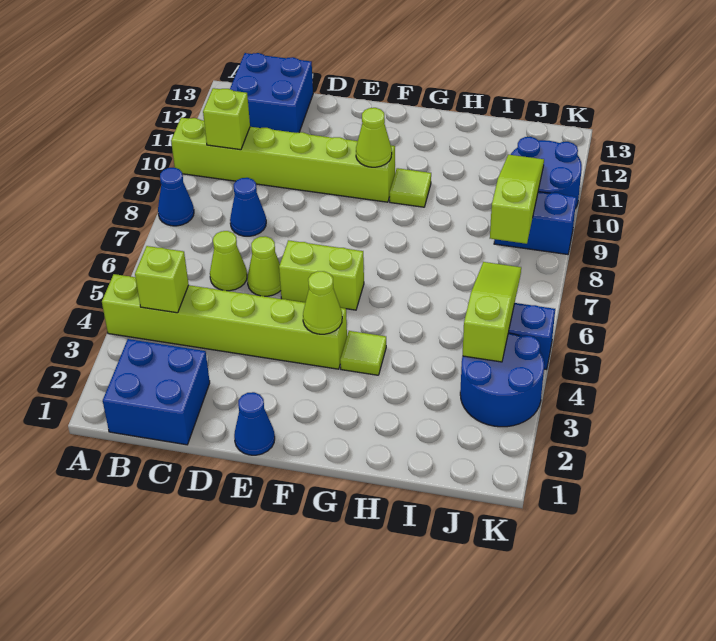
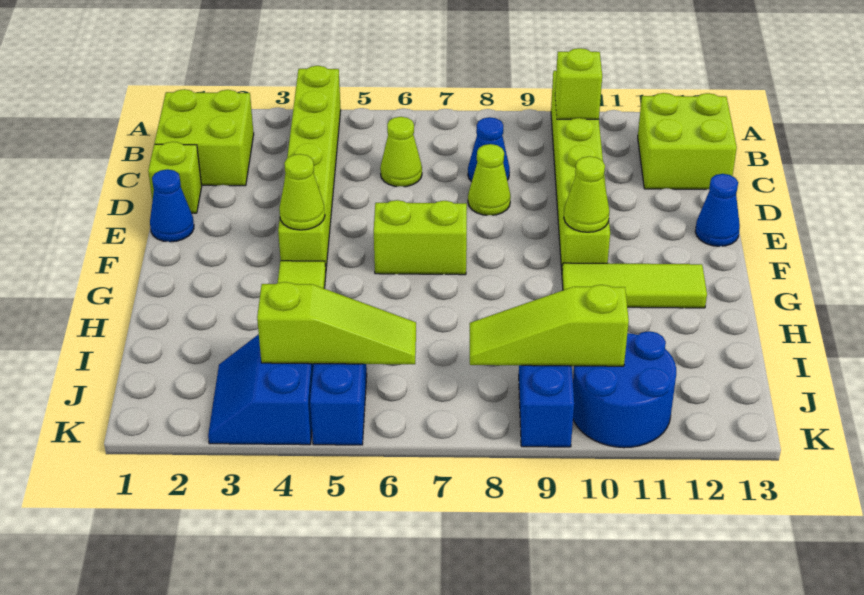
blue 1x1 cone [158,168,194,226] -> blue 1x1 cone moved to [695,174,740,246]
blue 2x2 brick [103,339,210,445] -> lime 2x2 brick [154,89,254,186]
lime 1x1 brick [135,246,189,313] -> lime 1x1 brick moved to [148,142,202,213]
blue 2x2 brick [230,53,313,133] -> lime 2x2 brick [638,93,737,189]
lime 1x1 cone [247,236,281,296] -> lime 1x1 cone moved to [468,144,511,215]
lime 1x2 brick [279,240,364,310] -> lime 1x2 brick turned to [374,200,467,275]
lime 1x1 tile [390,168,431,207] -> lime 1x3 tile [562,263,707,308]
blue 2x2 round brick [460,333,544,427] -> blue 2x2 slope [208,334,313,445]
lime 1x3 slope [490,155,544,244] -> lime 1x3 slope turned to [470,285,629,366]

